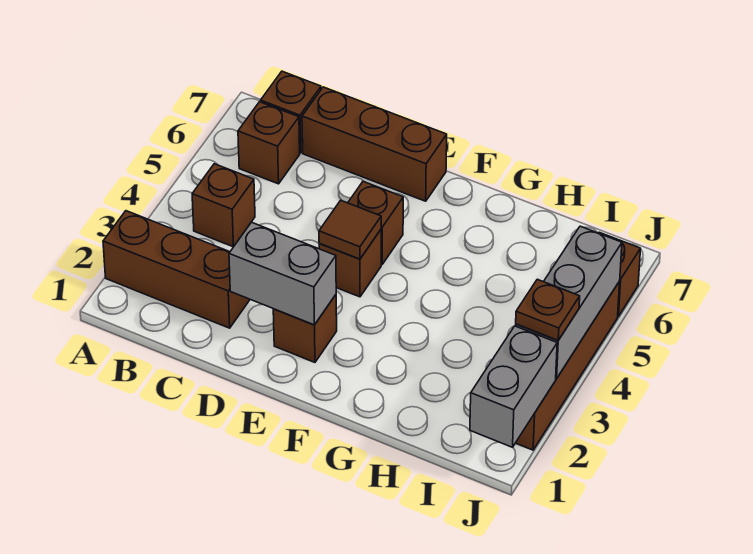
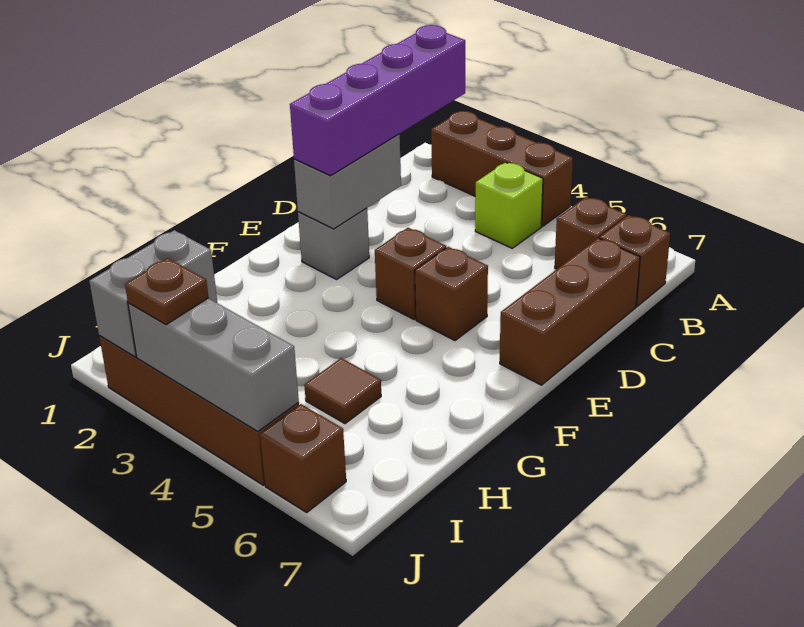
brown 1x3 brick [103,211,250,328] -> brown 1x3 brick turned to [431,111,573,226]
none -> purple 1x4 brick [290,25,465,176]
brown 1x1 brick [192,164,255,247] -> lime 1x1 brick [475,162,543,248]
brown 1x1 brick [273,295,337,362] -> grey 1x1 brick [298,208,369,279]
brown 1x1 tile [319,200,381,259] -> brown 1x1 tile moved to [304,358,381,424]
grey 1x2 brick [470,326,557,447] -> grey 1x2 brick turned to [89,230,217,357]

